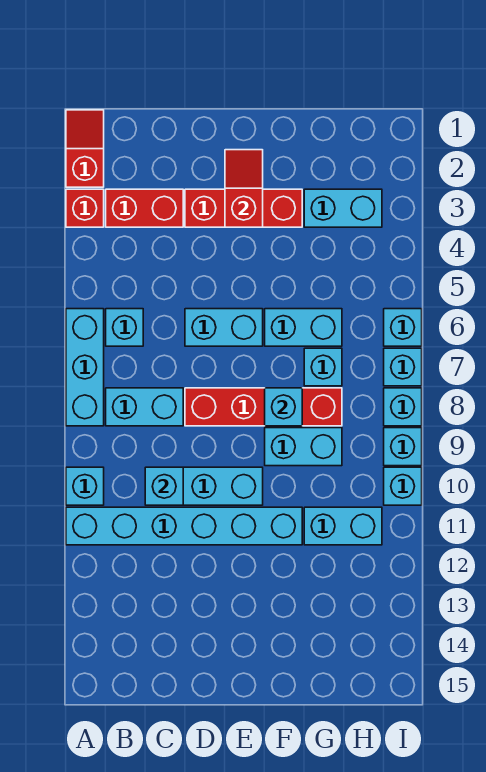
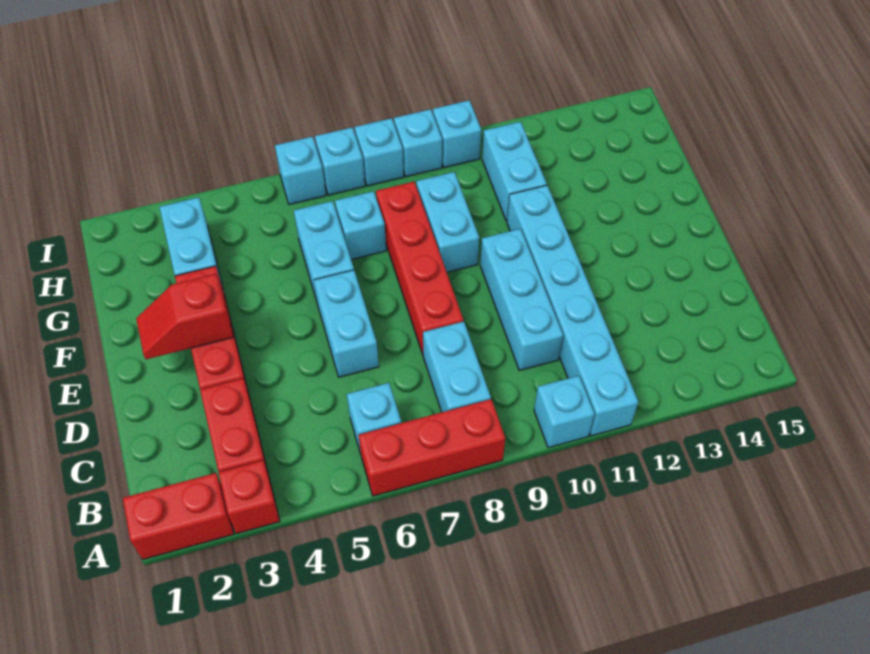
red 1x2 slope [66,110,104,187] -> red 1x2 brick [123,473,234,559]
cyan 1x3 brick [66,309,104,426] -> red 1x3 brick [358,399,505,496]
cyan 1x1 brick [145,467,183,505] -> none
cyan 1x1 brick [265,388,302,426] -> none

